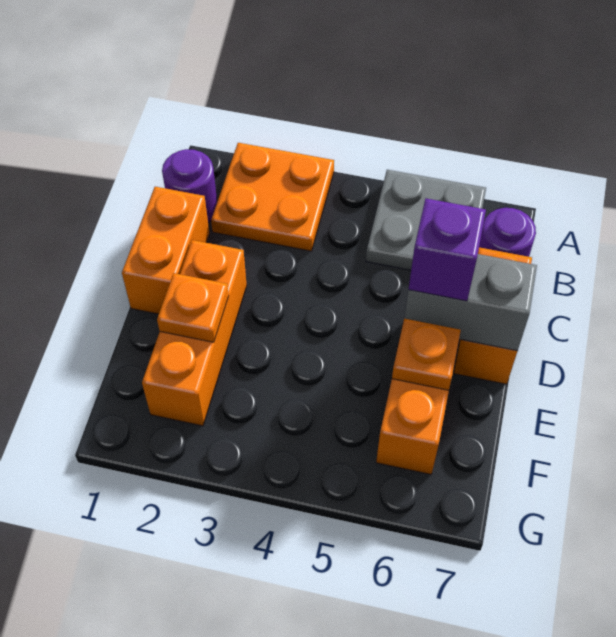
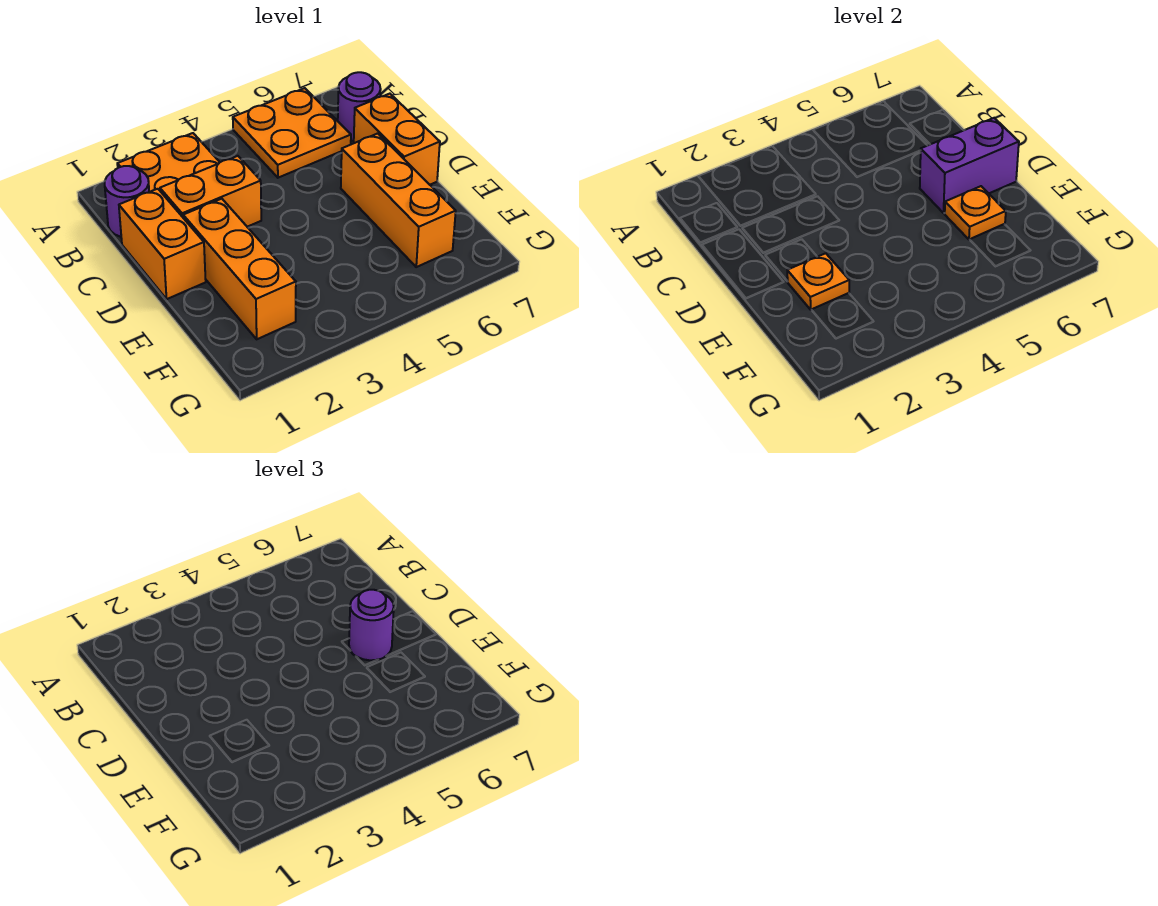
grey 2x2 plate [366,170,486,270] -> orange 2x2 plate [233,88,351,178]
none -> orange 1x2 brick [160,156,261,227]
grey 1x2 brick [404,254,537,351] -> purple 1x2 brick [920,118,1019,213]
purple 1x1 brick [409,198,486,301] -> purple 1x1 round brick [349,590,394,660]

